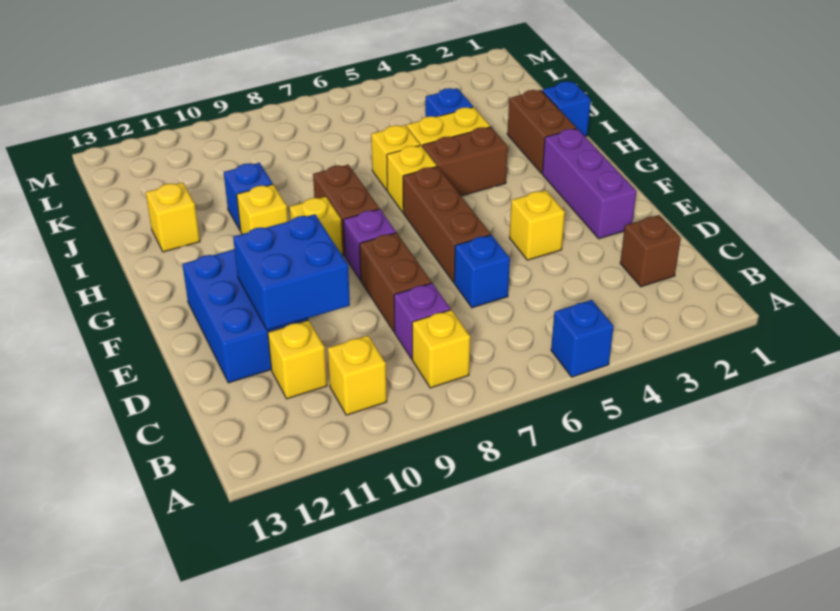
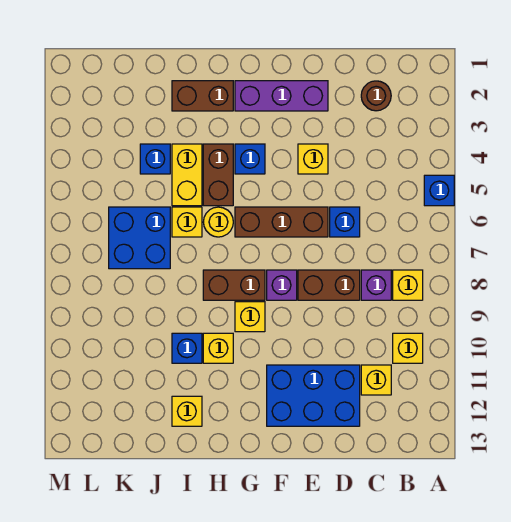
brown 1x1 brick [620,215,681,287] -> brown 1x1 round brick [361,81,391,111]
blue 2x2 brick [233,214,350,330] -> blue 2x2 brick moved to [109,207,170,269]
yellow 1x1 brick [387,145,437,212] -> yellow 1x1 round brick [203,207,233,237]
blue 1x1 brick [542,81,591,136] -> blue 1x1 brick moved to [235,144,265,174]

